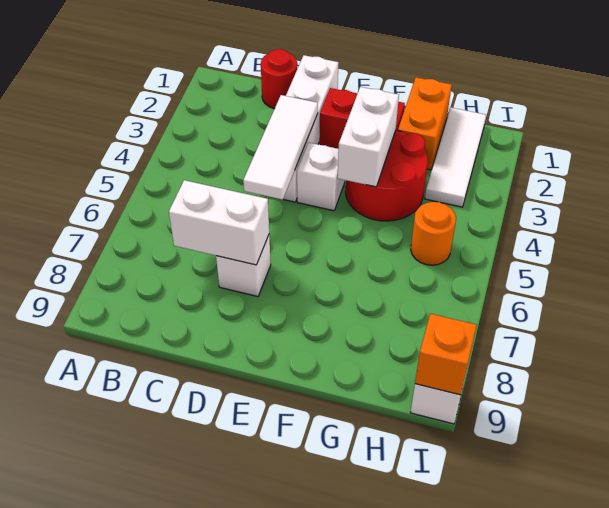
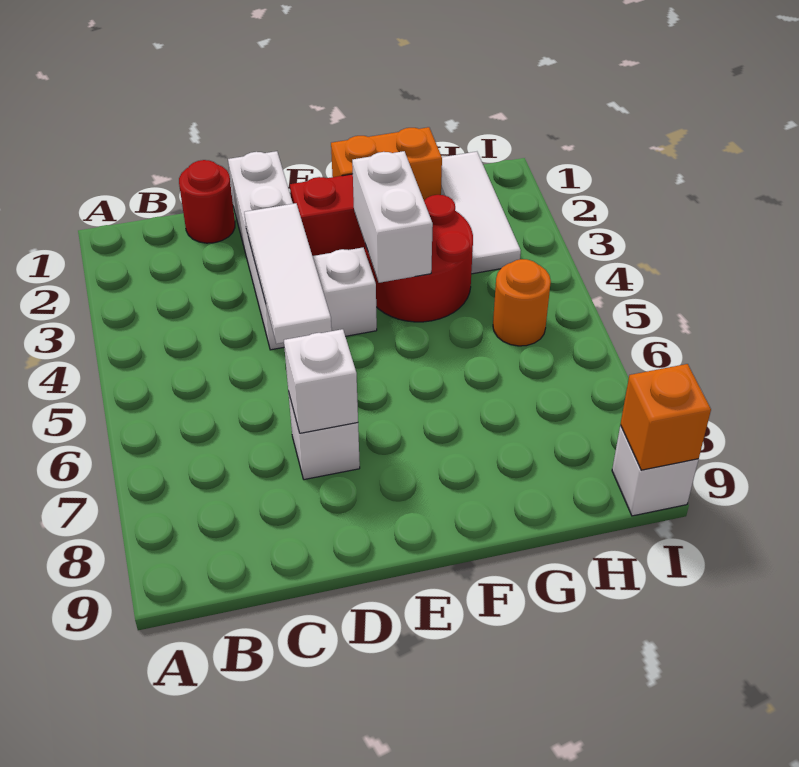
white 1x2 brick [169,180,269,265] -> white 1x1 brick [284,329,358,433]
orange 1x2 brick [398,77,452,170] -> orange 1x2 brick turned to [331,127,442,200]

